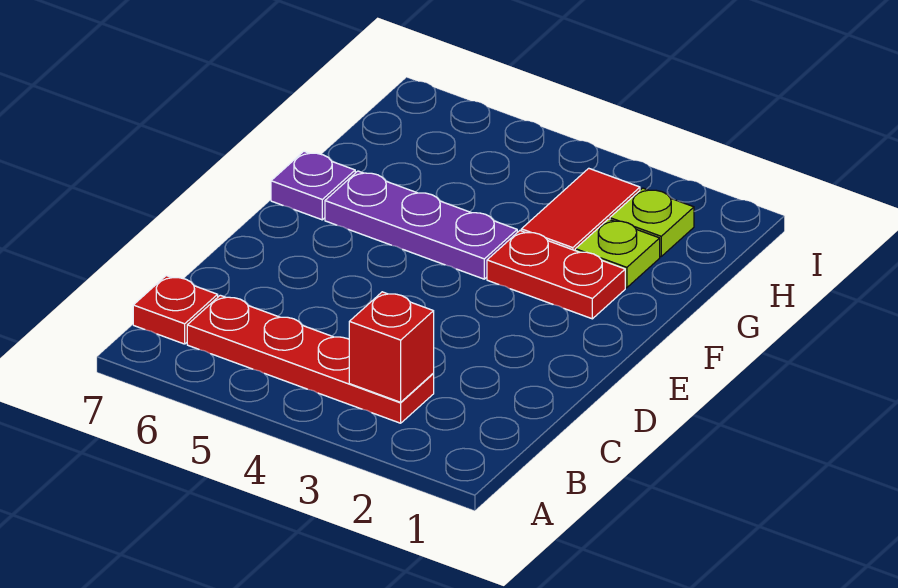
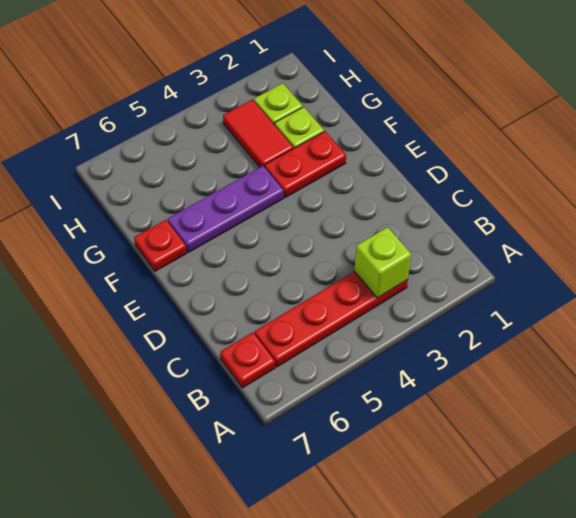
red 1x1 brick [349,292,434,402] -> lime 1x1 brick [354,227,411,298]
purple 1x1 plate [271,151,355,220] -> red 1x1 plate [134,220,187,271]

